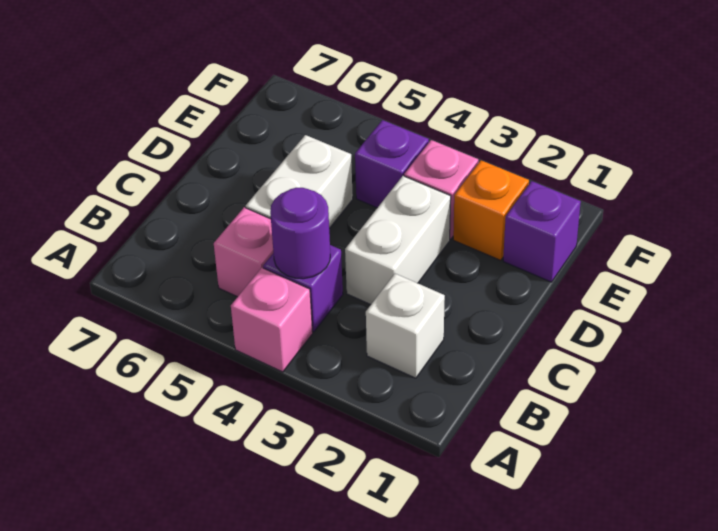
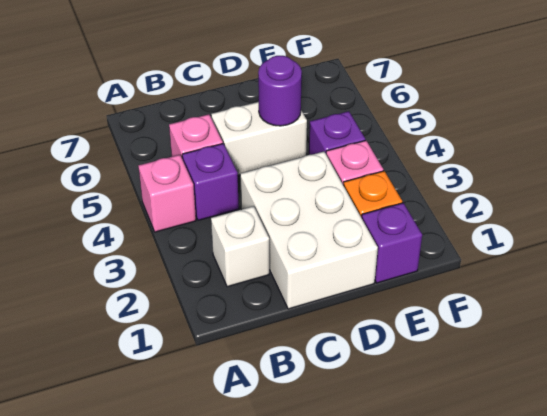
purple 1x1 round brick [270,188,330,279] -> purple 1x1 round brick moved to [258,56,302,126]
white 1x2 brick [345,176,451,305] -> white 2x3 brick [240,152,378,309]

